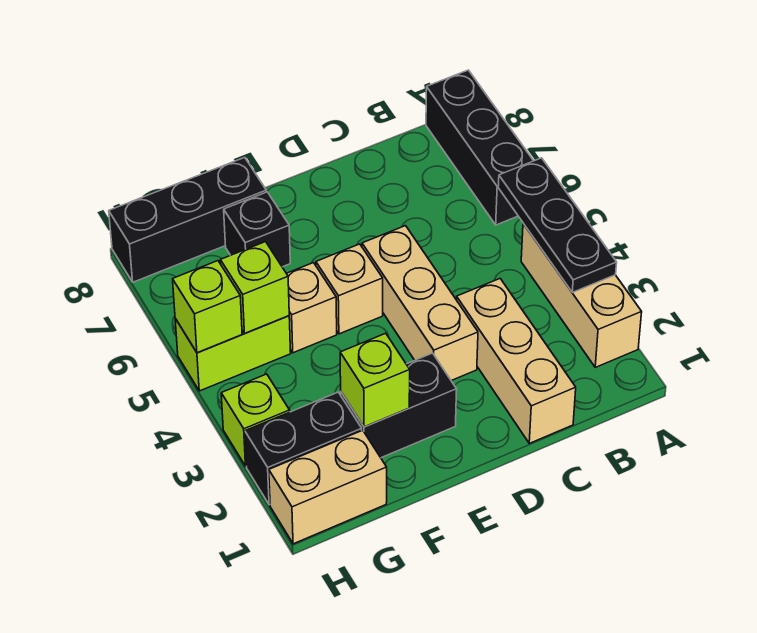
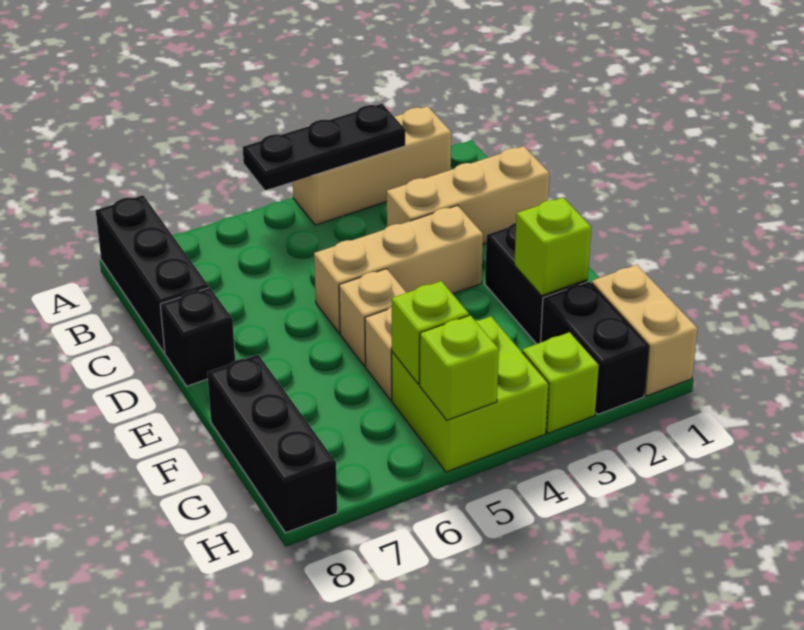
black 1x3 brick [426,70,533,225] -> black 1x3 brick turned to [96,195,209,353]
black 1x1 brick [224,192,290,267] -> black 1x1 brick moved to [160,288,235,386]
lime 1x2 brick [175,316,291,391] -> lime 2x2 brick [392,316,548,472]

